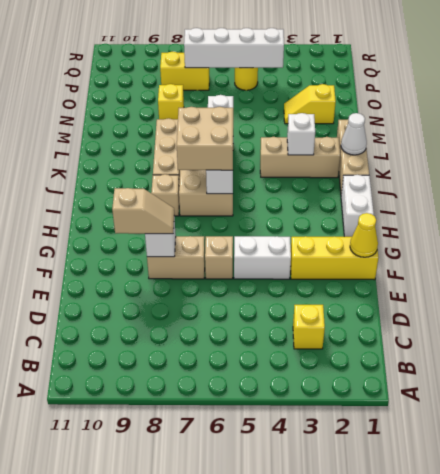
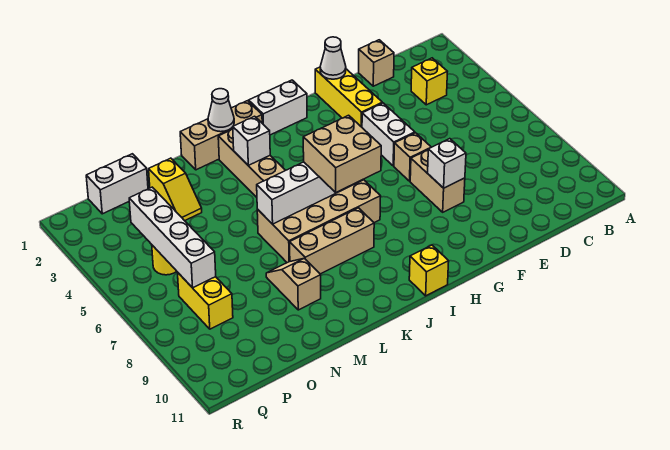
yellow 1x1 cone [350,213,378,257] -> white 1x1 cone [320,37,346,79]
tan 1x2 slope [112,188,174,234] -> tan 1x2 slope moved to [266,258,321,310]
tan 1x1 brick [151,174,179,216] -> tan 1x1 brick moved to [359,40,394,86]
yellow 1x1 brick [158,84,184,119] -> yellow 1x1 brick moved to [409,245,449,296]
none -> white 1x2 brick [86,154,148,214]

